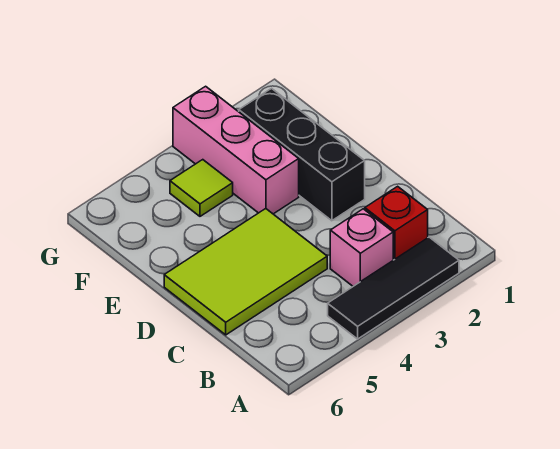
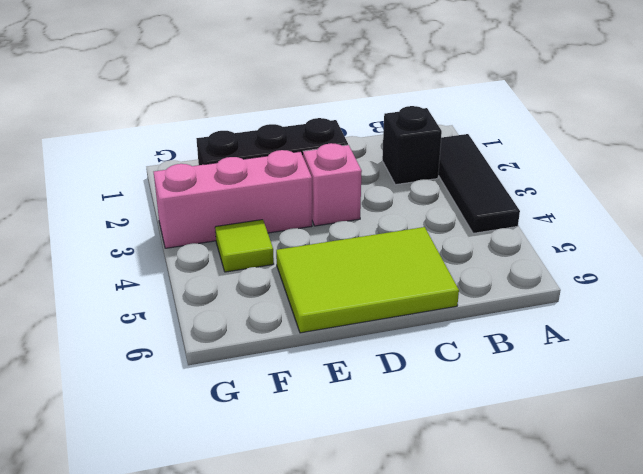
red 1x1 brick [365,186,428,260] -> black 1x1 brick [382,106,442,185]
pink 1x1 brick [330,209,393,286] -> pink 1x1 brick moved to [303,143,362,226]
lime 2x3 tile [164,209,327,335] -> lime 2x3 tile turned to [276,227,459,333]

